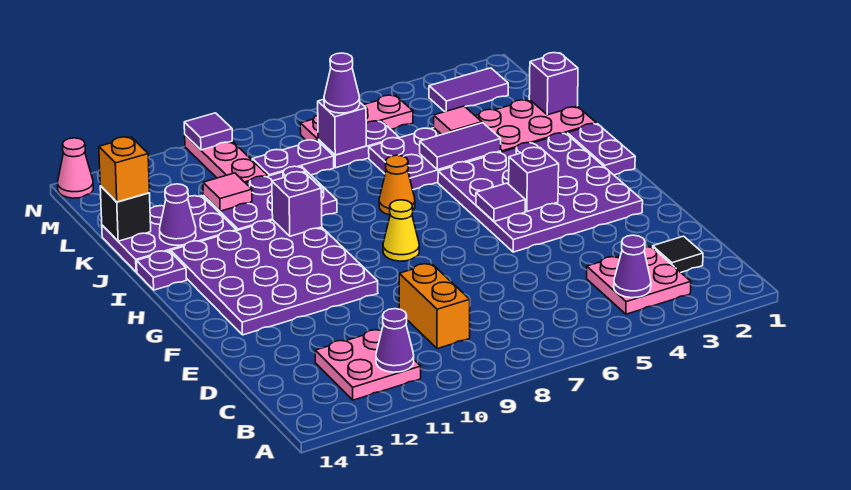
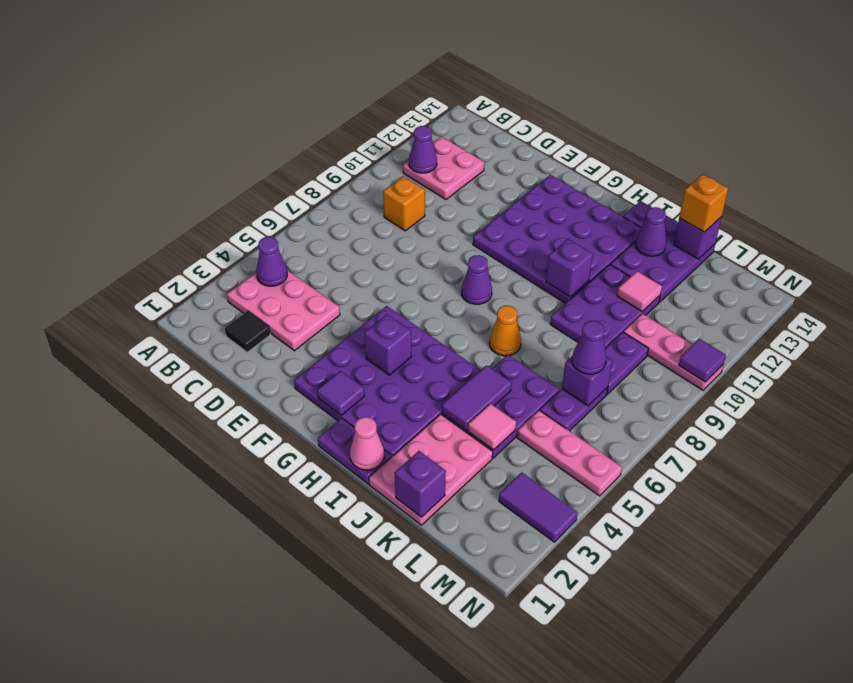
pink 2x2 plate [587,246,691,314] -> pink 2x3 plate [227,270,340,351]
orange 1x2 brick [399,263,470,349] -> orange 1x1 brick [383,176,425,231]
purple 1x1 tile [476,183,525,221] -> purple 1x1 tile moved to [317,371,365,415]
yellow 1x1 cone [383,200,419,261] -> purple 1x1 cone [461,255,492,304]
black 1x1 brick [100,186,151,241] -> purple 1x1 brick [674,217,722,259]
purple 1x2 tile [429,68,508,112] -> purple 1x2 tile turned to [499,472,578,542]
pink 1x3 plate [300,95,413,141] -> pink 1x3 plate turned to [517,410,622,496]
pink 1x1 cone [58,138,93,198] -> pink 1x1 cone moved to [350,417,384,470]

